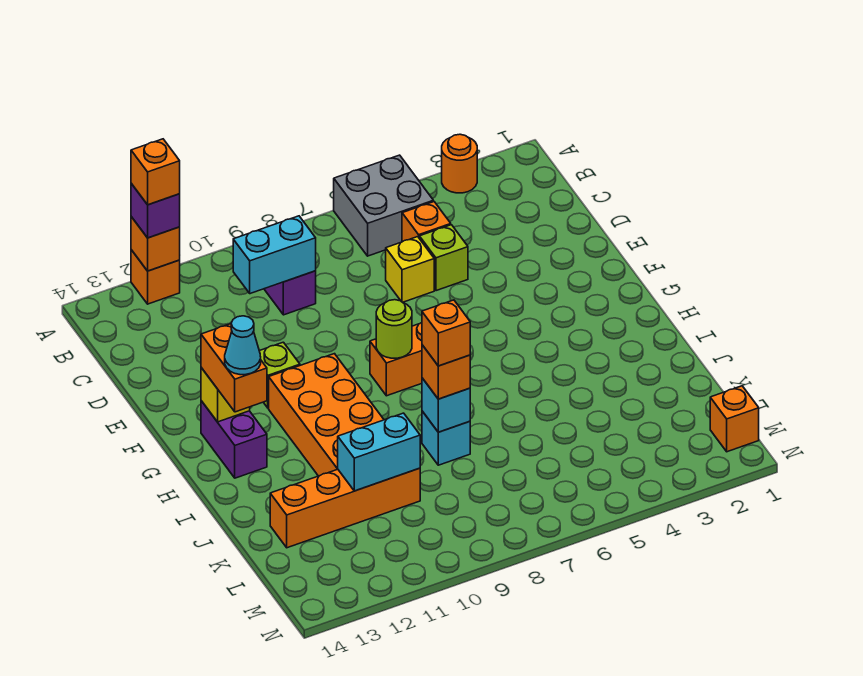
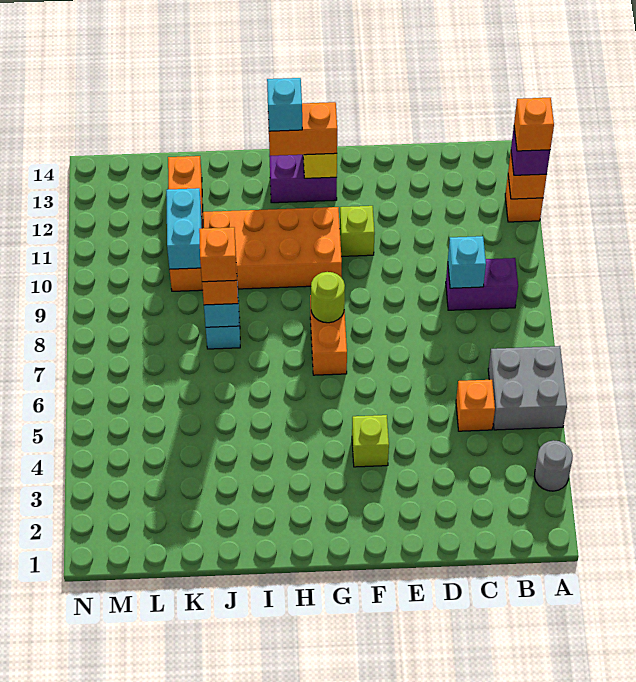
orange 1x1 round brick [442,134,477,193] -> grey 1x1 round brick [534,440,573,491]
cyan 1x2 brick [233,216,316,294] -> cyan 1x1 brick [448,236,486,288]
lime 1x1 brick [419,225,468,291] -> lime 1x1 brick moved to [352,415,389,467]
yellow 1x1 brick [386,237,434,302] -> none
cyan 1x1 cone [225,316,261,375] -> cyan 1x1 brick [267,78,302,131]
orange 1x1 brick [710,386,759,452] -> none

